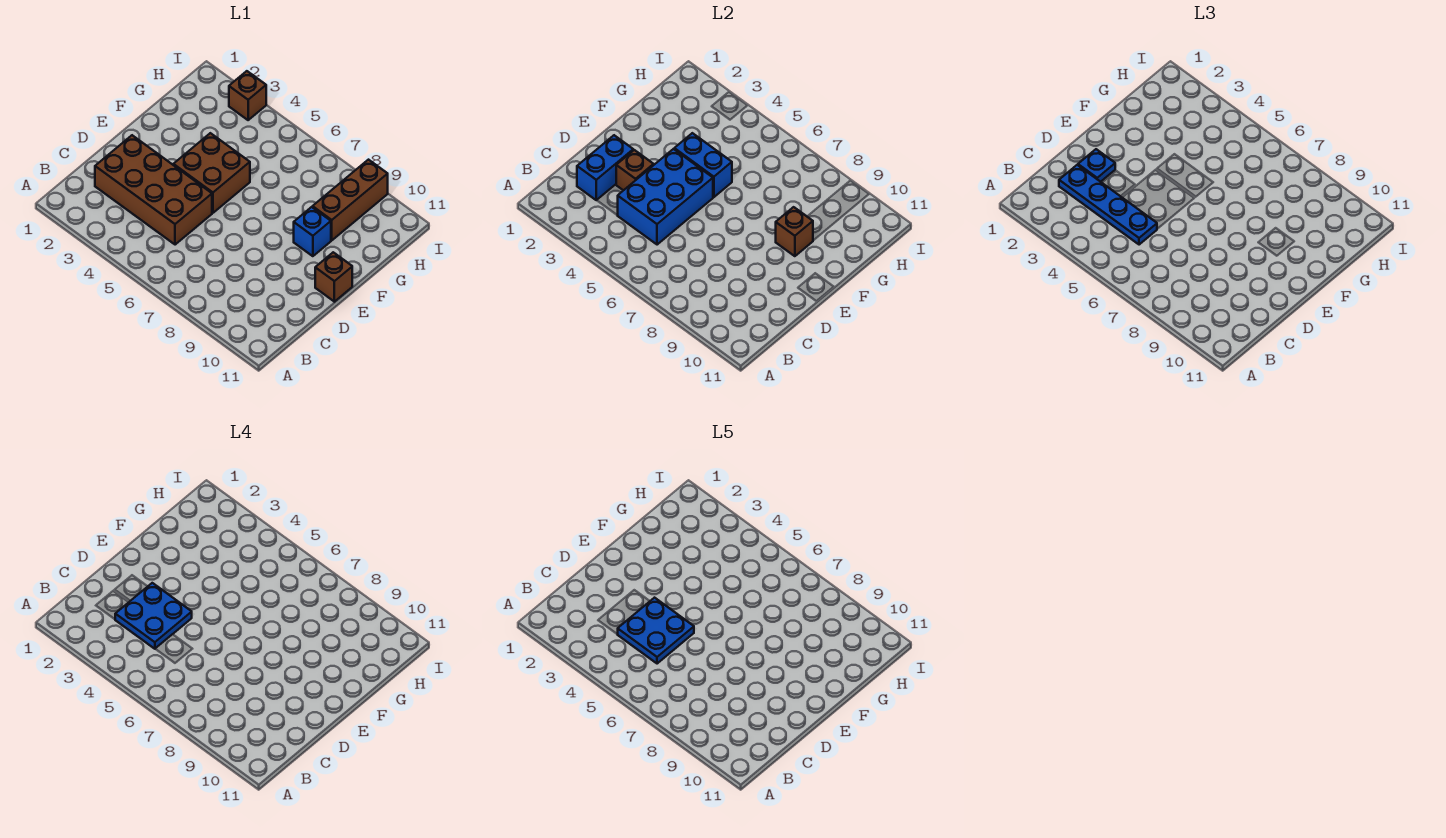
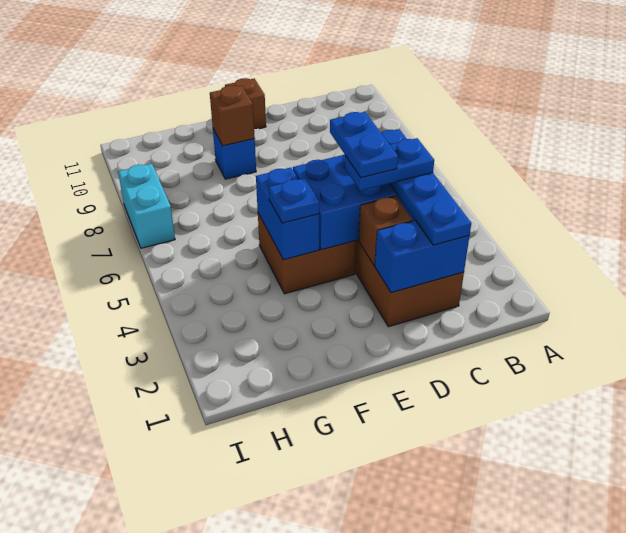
blue 2x2 plate [115,583,192,649] -> blue 1x2 plate [345,138,434,191]
blue 2x2 plate [618,598,694,664] -> blue 1x2 plate [330,112,398,178]
blue 1x1 plate [1078,149,1115,182] -> blue 1x1 plate moved to [269,178,320,223]
brown 1x3 brick [313,160,388,240] -> none
brown 1x1 brick [229,71,266,120] -> none
none -> cyan 1x2 brick [118,164,175,248]

